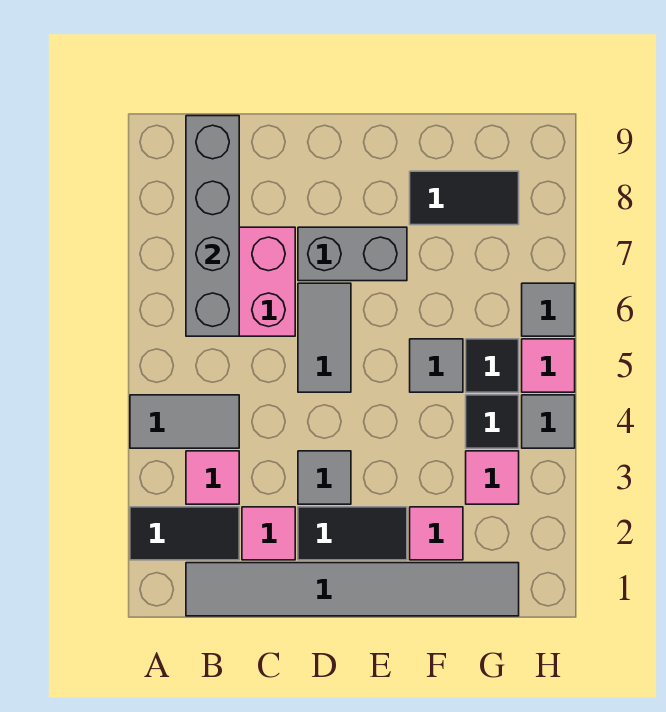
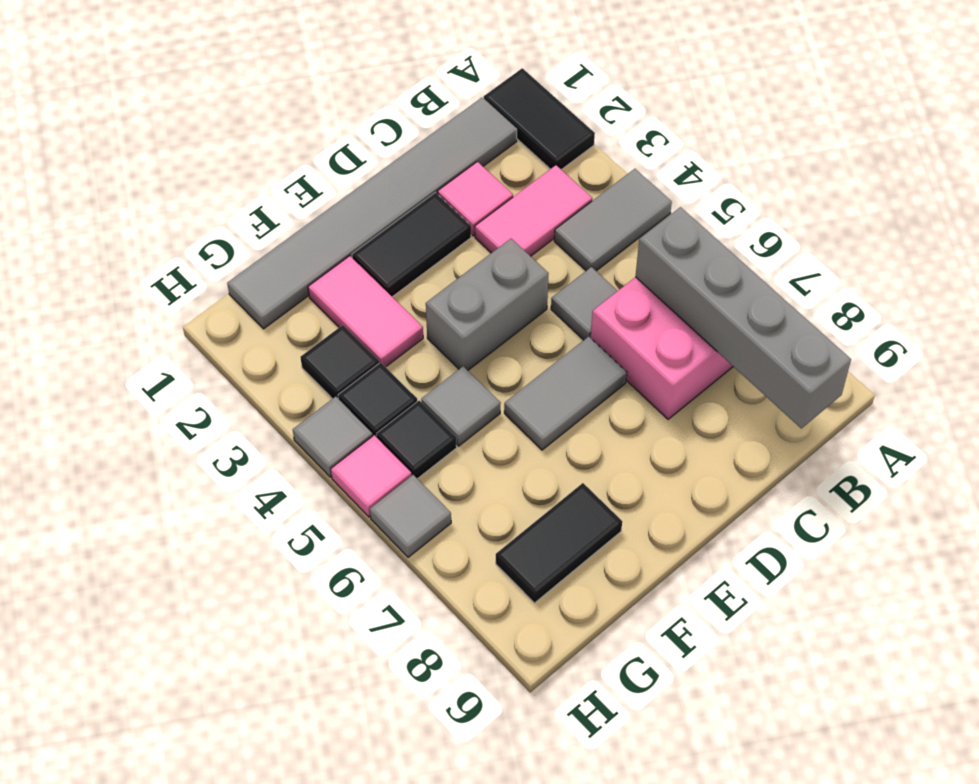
black 1x2 tile [130,507,239,560] -> black 1x2 tile turned to [484,68,595,170]
pink 1x1 tile [186,451,239,504] -> pink 1x2 tile [475,165,592,256]
grey 1x1 tile [298,451,351,504] -> grey 1x1 tile moved to [551,267,617,340]
grey 1x2 tile [298,283,351,392] -> grey 1x2 tile turned to [504,337,627,450]
grey 1x2 brick [298,227,407,281] -> grey 1x2 brick moved to [426,239,549,370]
pink 1x1 tile [410,507,463,560] -> pink 1x2 tile [308,256,423,367]
pink 1x1 tile [466,451,519,504] -> black 1x1 tile [301,325,379,399]

